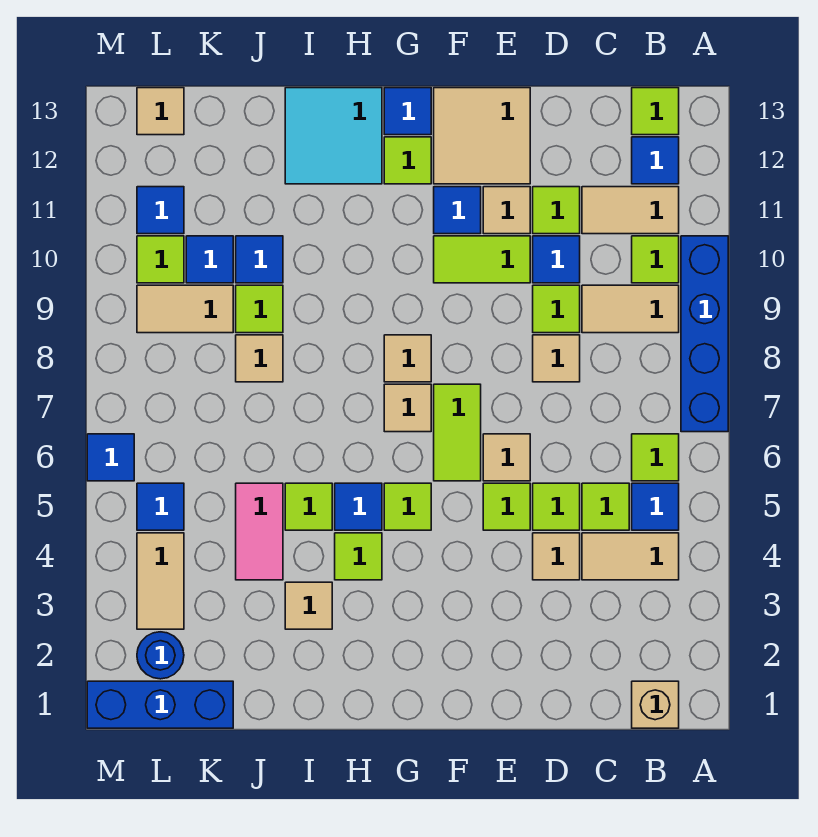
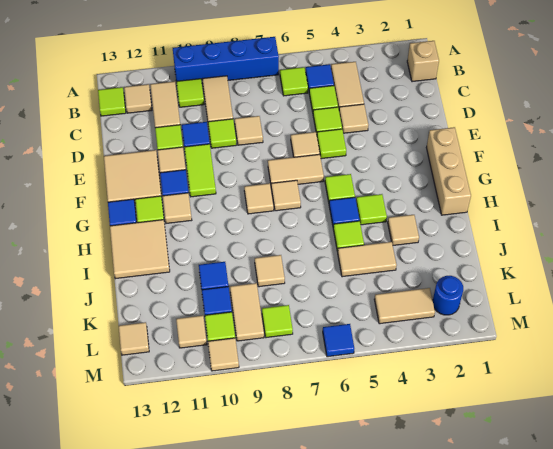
blue 1x1 tile [632,137,679,184] -> tan 1x1 tile [124,84,152,113]
none -> tan 1x3 brick [426,127,471,215]
lime 1x2 tile [434,384,481,481] -> tan 1x2 tile [268,154,324,184]
none -> tan 1x1 tile [163,193,192,223]
cyan 2x2 tile [285,88,382,184] -> tan 2x2 tile [110,220,170,279]
pink 1x2 tile [236,483,283,580] -> tan 1x2 tile [338,242,397,277]
lime 1x1 tile [236,285,283,333] -> lime 1x1 tile moved to [262,305,293,338]
blue 1x3 brick [87,681,233,728] -> none
blue 1x1 tile [137,483,184,530] -> none
blue 1x1 tile [137,187,184,234] -> tan 1x1 tile [176,315,207,348]
none -> tan 1x1 tile [208,338,239,371]

